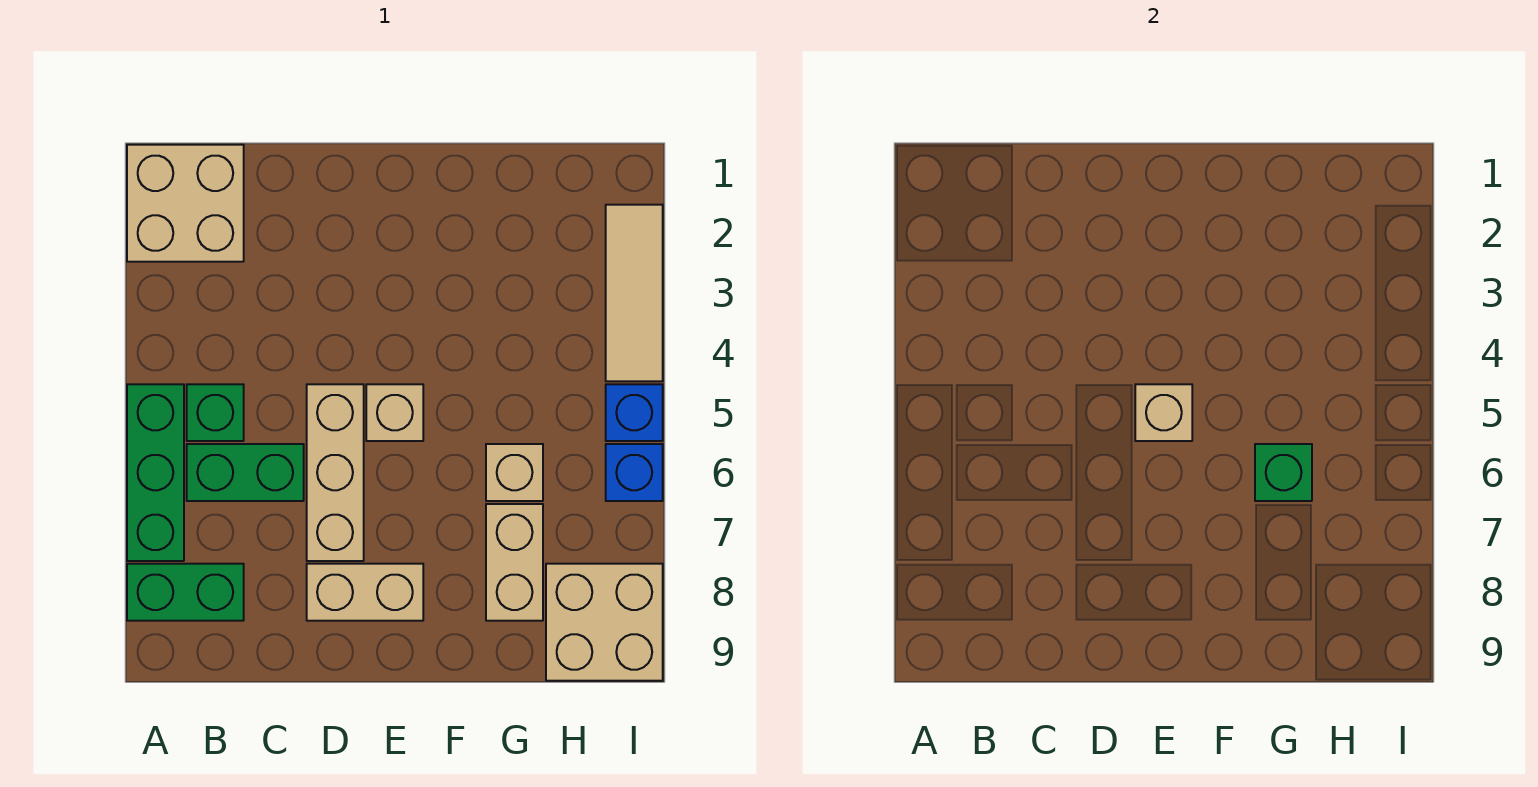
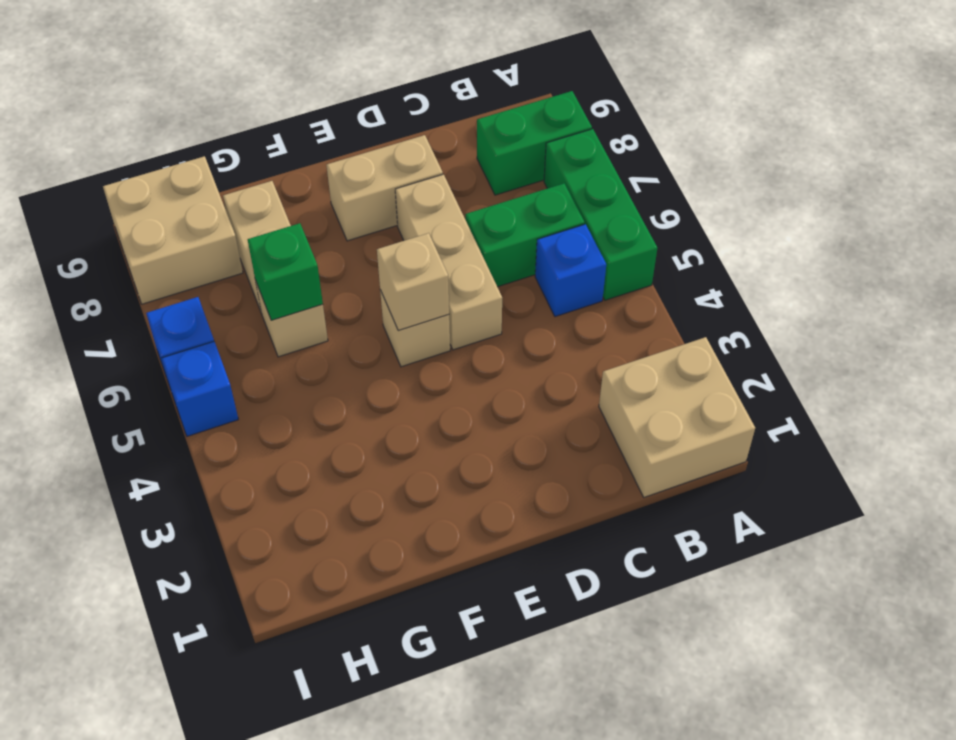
green 1x1 brick [187,384,244,441] -> blue 1x1 brick [535,224,606,317]
tan 1x3 tile [606,205,663,381] -> none

